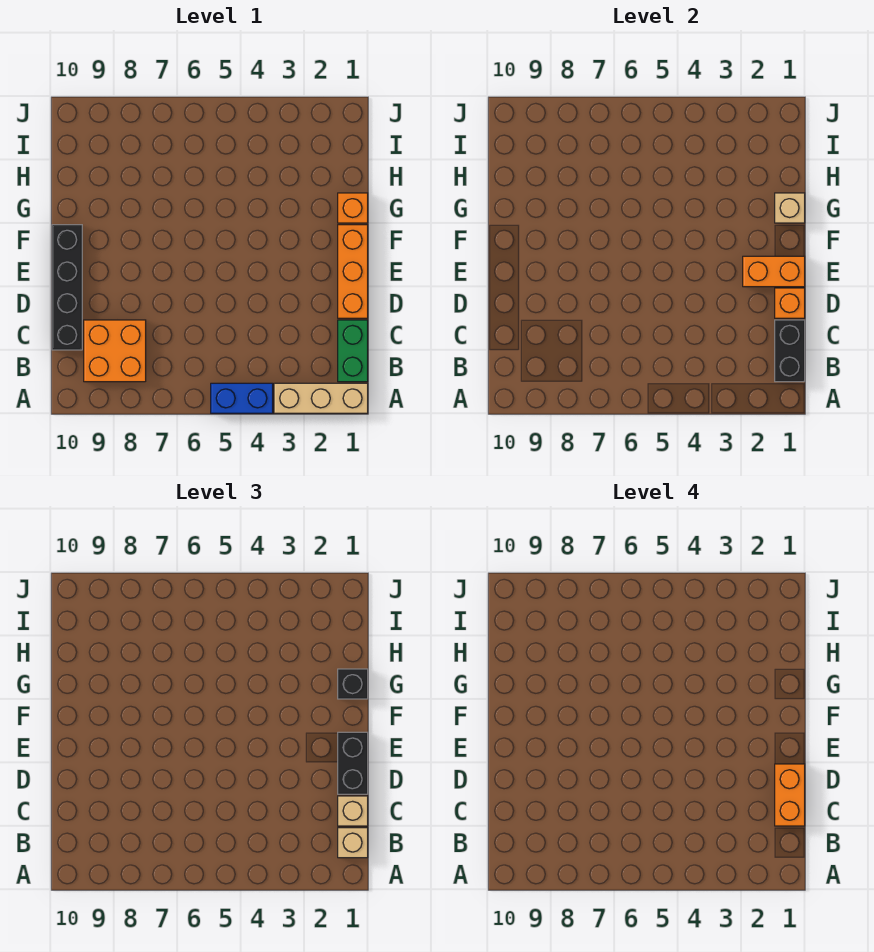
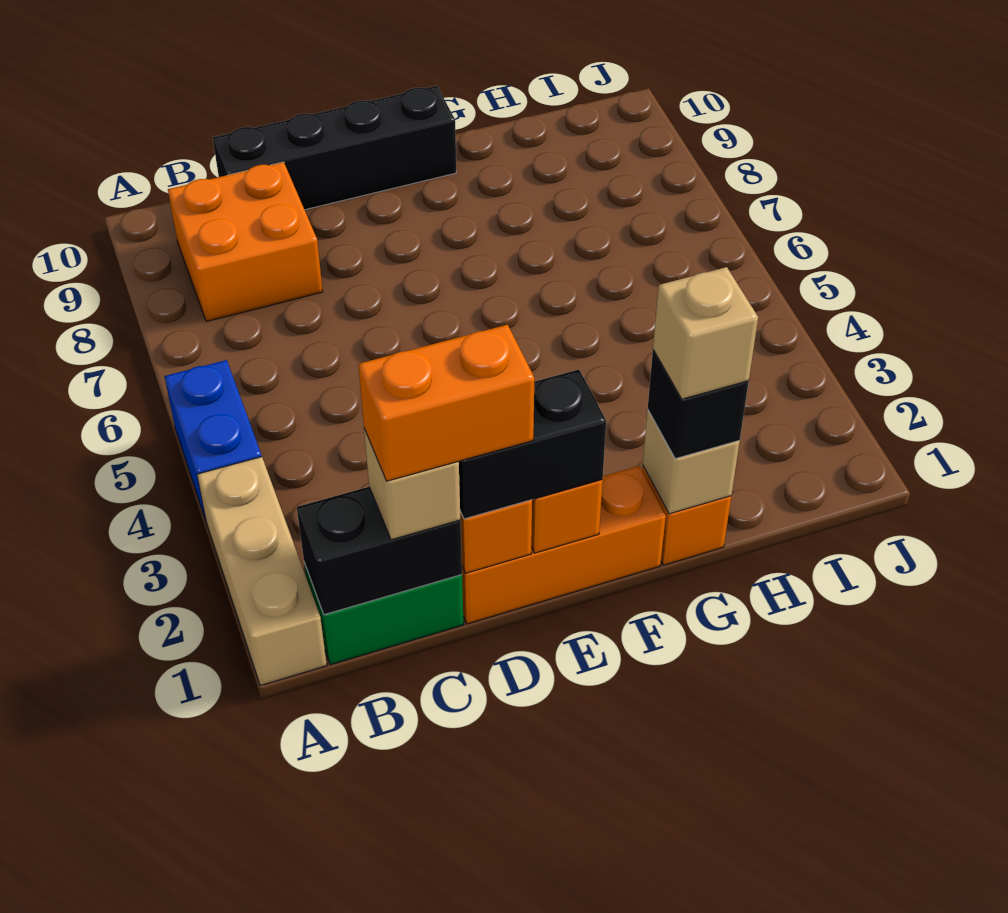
tan 1x1 brick [338,828,368,858] -> tan 1x1 brick moved to [653,267,758,399]

